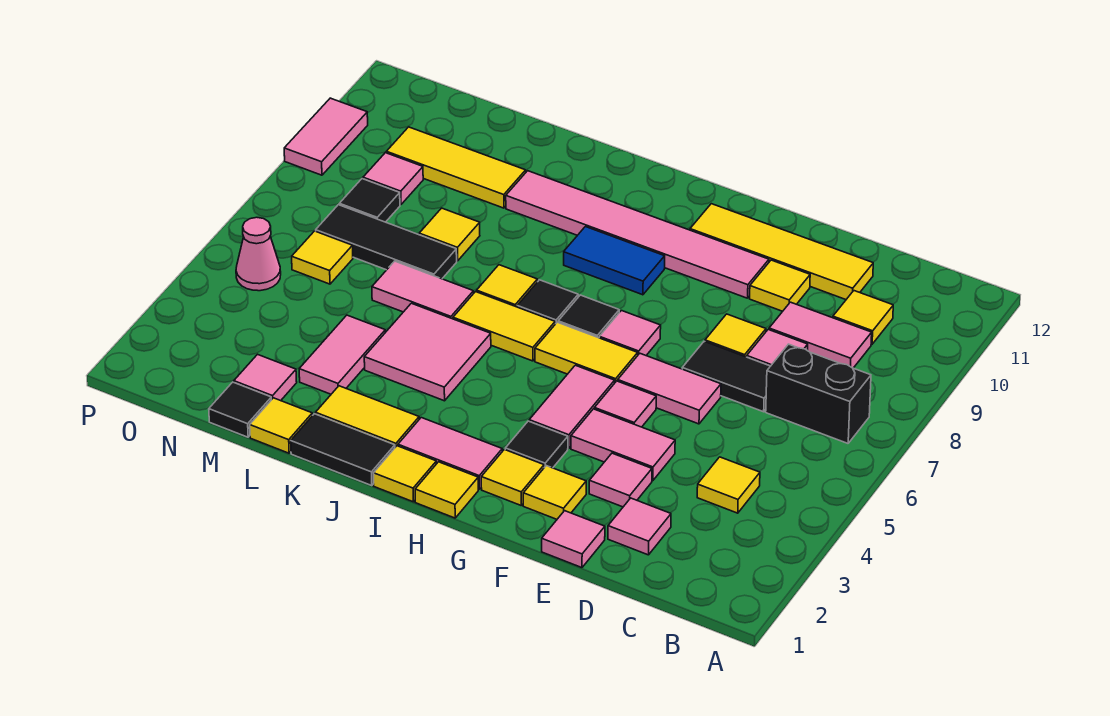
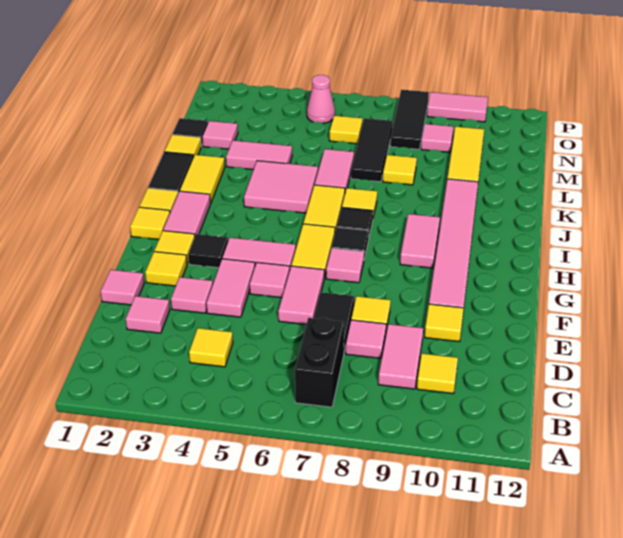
yellow 1x4 tile [690,204,873,299] -> none
blue 1x2 tile [564,227,665,295] -> pink 1x2 tile [400,214,440,268]
black 1x1 tile [339,179,400,222] -> black 1x3 tile [390,90,429,149]

